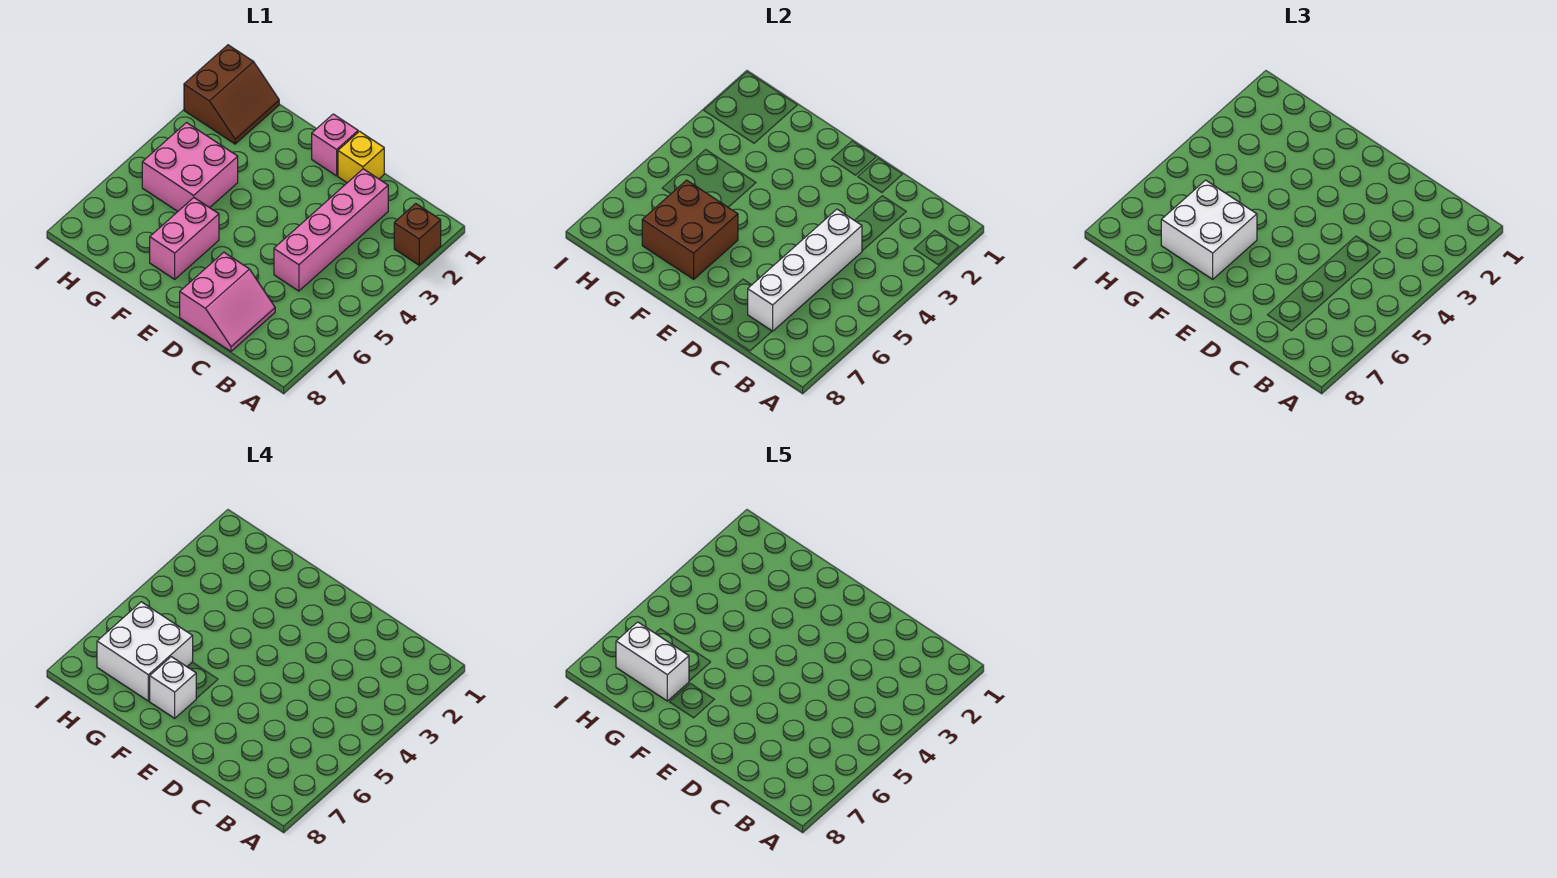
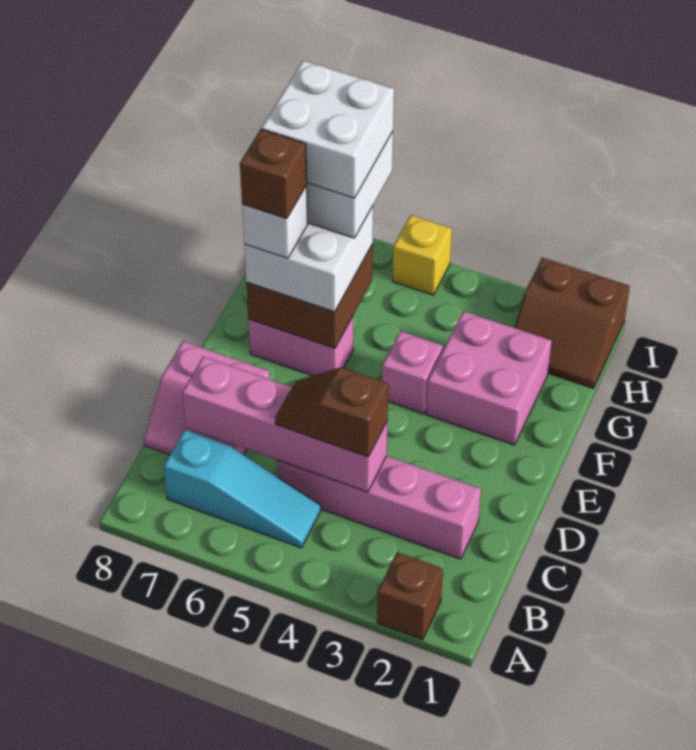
none -> cyan 1x3 slope [164,430,321,548]
white 1x4 brick [748,209,862,331] -> pink 1x4 brick [182,357,387,492]
none -> brown 1x2 slope [275,367,388,457]
yellow 1x1 brick [338,131,384,183] -> yellow 1x1 brick moved to [393,215,452,295]
pink 1x1 brick [312,114,358,176] -> pink 1x1 brick moved to [382,331,443,414]
none -> brown 1x1 brick [240,129,307,219]
pink 2x2 brick [142,123,238,211] -> pink 2x2 brick moved to [426,311,552,445]
white 1x2 brick [616,622,689,701] -> white 2x2 brick [262,61,394,198]

